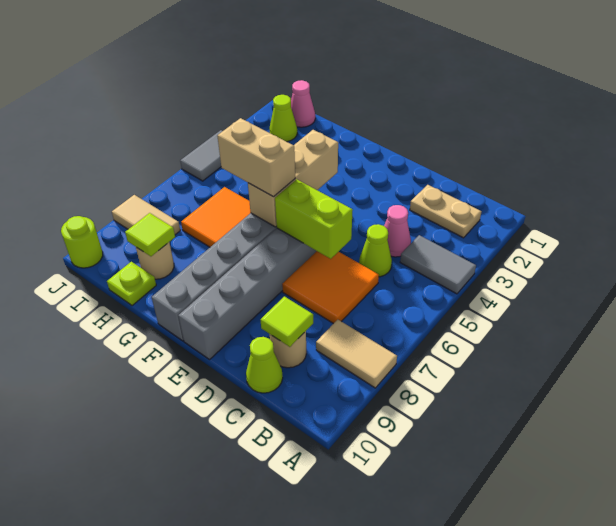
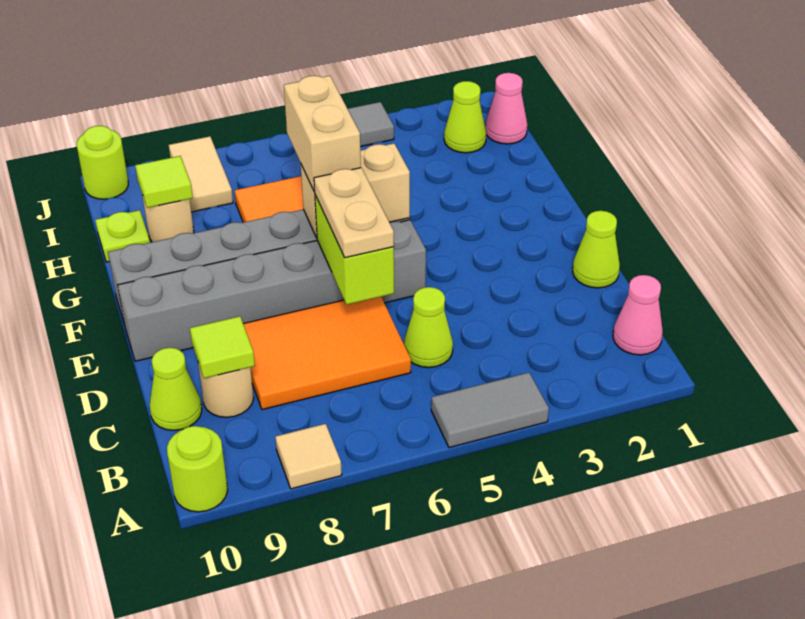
grey 1x2 tile [400,235,476,294] -> grey 1x2 tile turned to [431,373,549,448]
tan 1x2 tile [316,320,397,388] -> tan 1x1 tile [275,424,342,489]
none -> lime 1x1 round brick [167,426,228,512]
tan 1x2 plate [410,185,481,238] -> tan 1x2 plate moved to [314,168,394,258]
pink 1x1 cone [384,205,411,257] -> pink 1x1 cone moved to [613,275,663,355]
orange 2x2 tile [282,251,379,324] -> orange 2x3 tile [243,297,411,410]
none -> lime 1x1 cone [573,211,620,288]
tan 1x3 brick [248,130,338,227] -> tan 1x2 brick [301,144,410,238]

